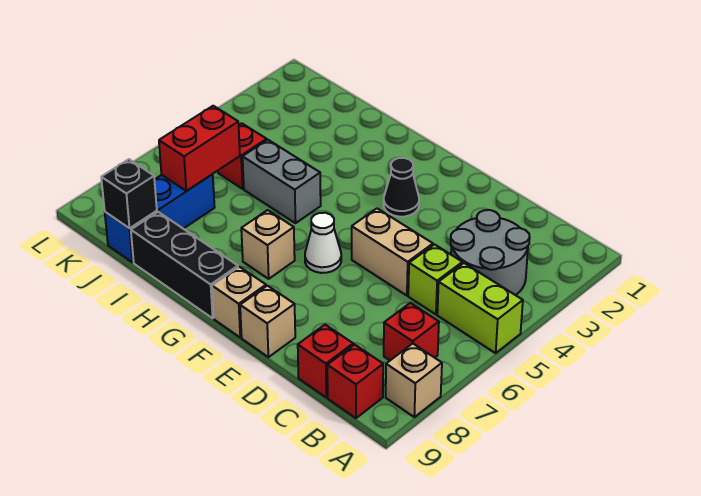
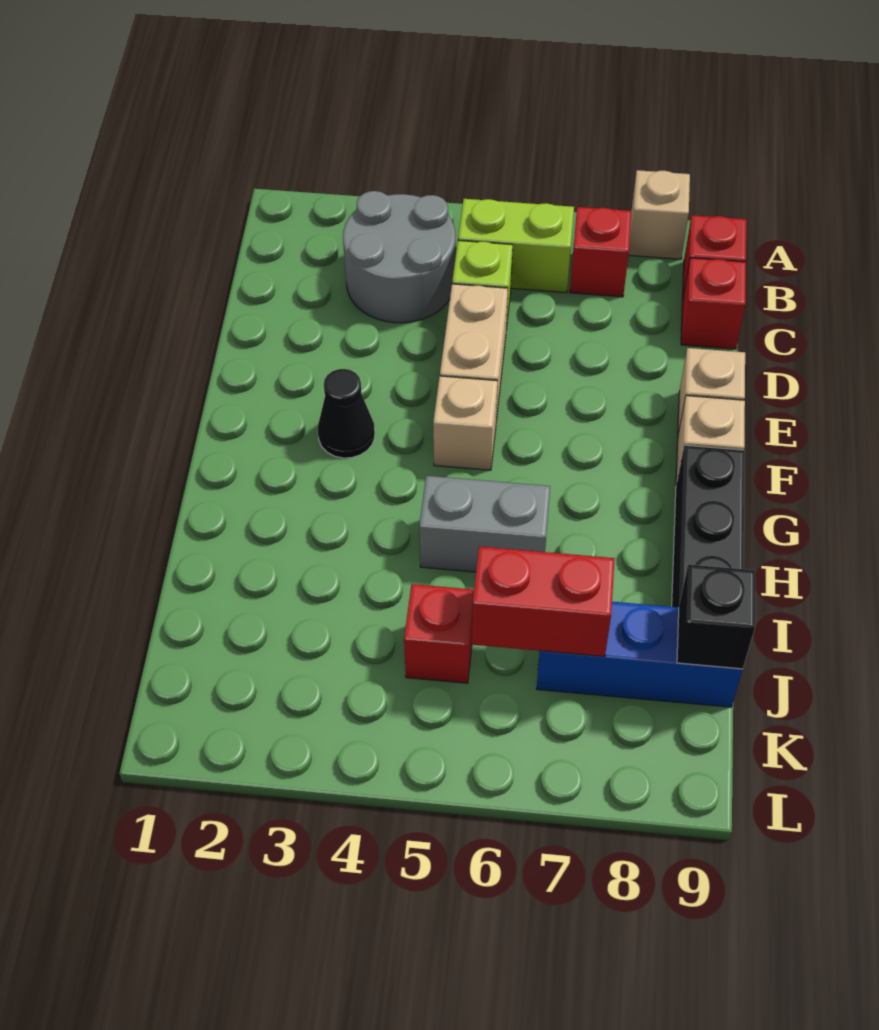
lime 1x2 brick [437,263,523,353] -> lime 1x2 brick turned to [458,199,574,293]
white 1x1 cone [305,213,341,273] -> none
tan 1x1 brick [241,210,295,279] -> tan 1x1 brick moved to [433,376,498,470]
grey 1x2 brick [243,140,321,223] -> grey 1x2 brick turned to [419,476,550,572]

